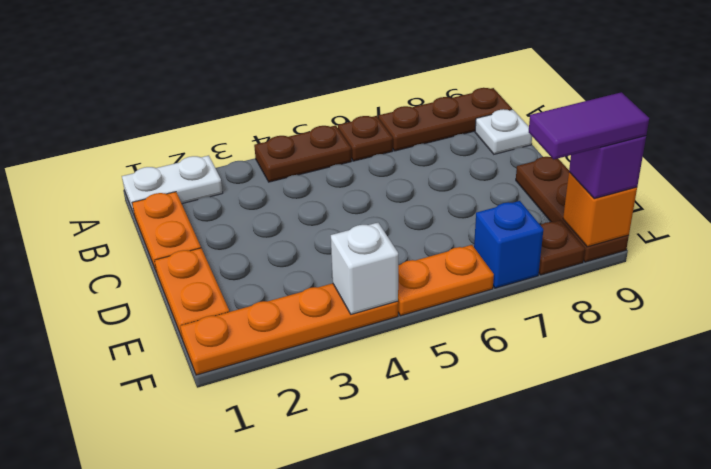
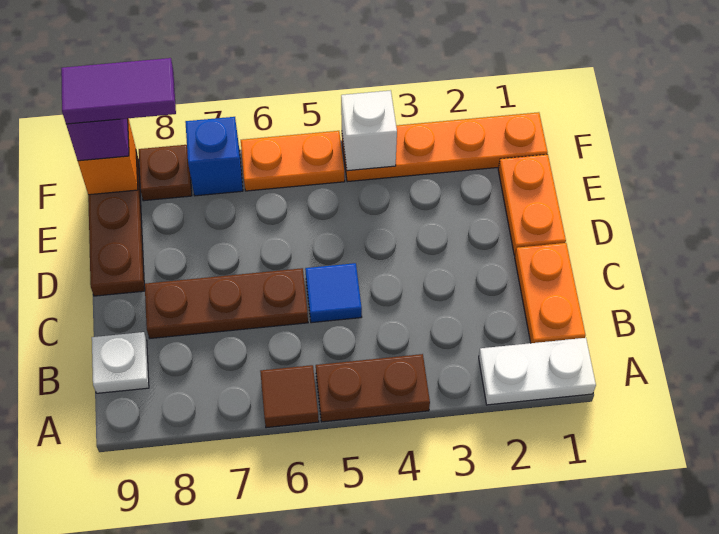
brown 1x1 plate [338,116,393,161] -> brown 1x1 tile [260,365,319,428]
brown 1x3 plate [379,88,512,151] -> brown 1x3 plate moved to [145,268,308,338]
none -> blue 1x1 tile [305,263,362,323]

